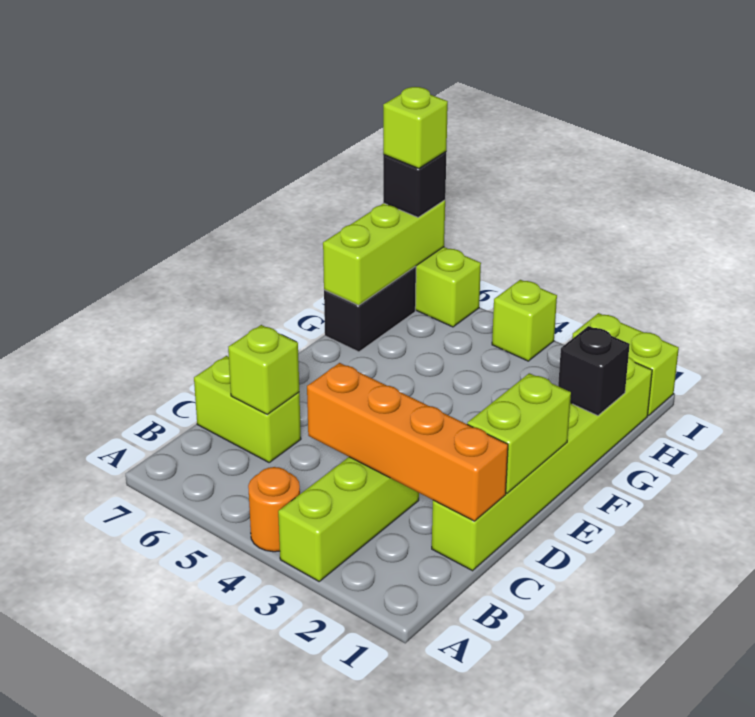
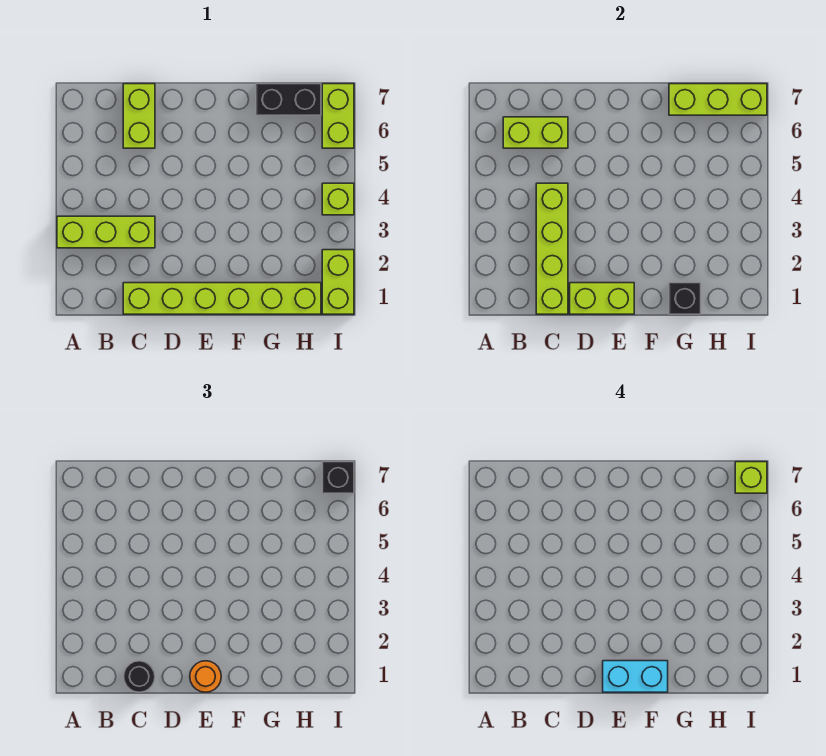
orange 1x1 round brick [248,467,300,552] -> orange 1x1 round brick moved to [190,661,221,692]
orange 1x4 brick [307,363,508,521] -> lime 1x4 brick [536,183,568,314]
none -> black 1x1 round brick [123,661,155,692]
lime 1x1 brick [228,325,299,415] -> lime 1x2 brick [503,117,568,148]
none -> cyan 1x2 brick [603,661,668,692]

